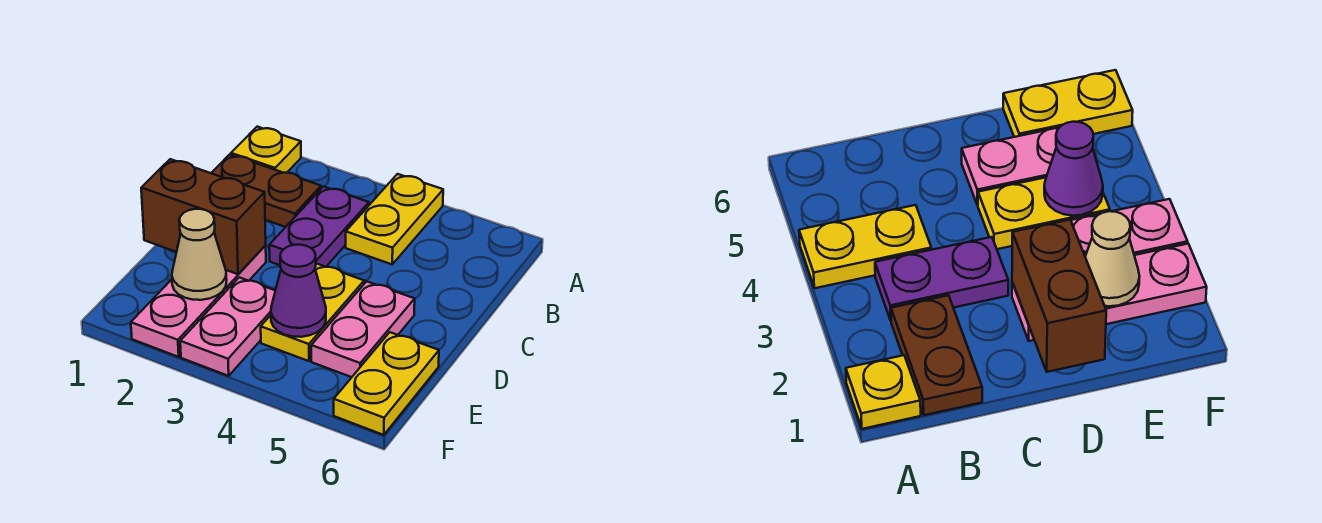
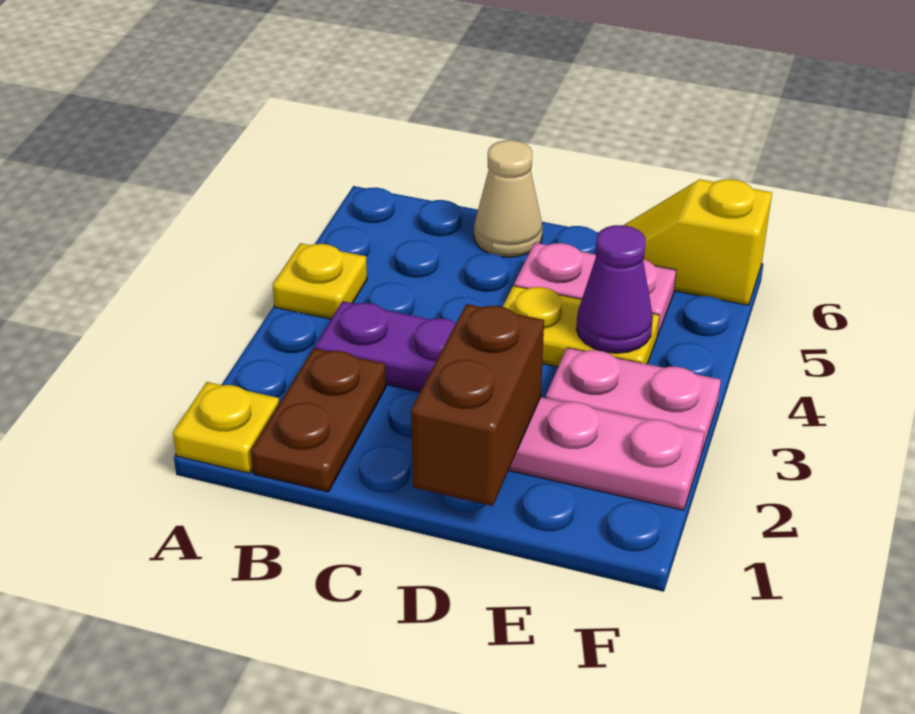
yellow 1x2 plate [346,174,443,264] -> yellow 1x1 plate [273,243,367,319]
tan 1x1 cone [172,209,227,300] -> tan 1x1 cone moved to [474,140,543,257]
yellow 1x2 plate [334,332,439,435] -> yellow 1x2 slope [624,179,772,305]

